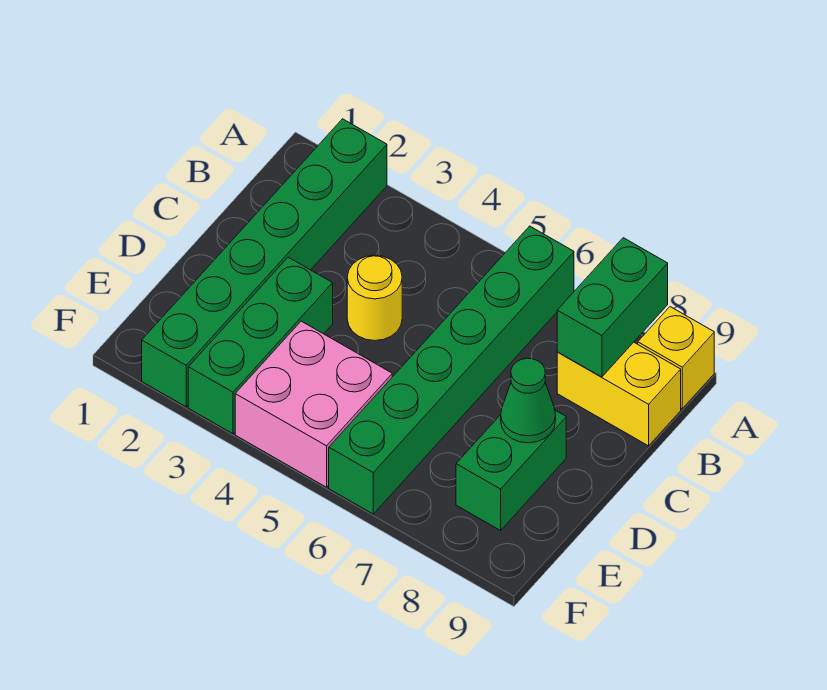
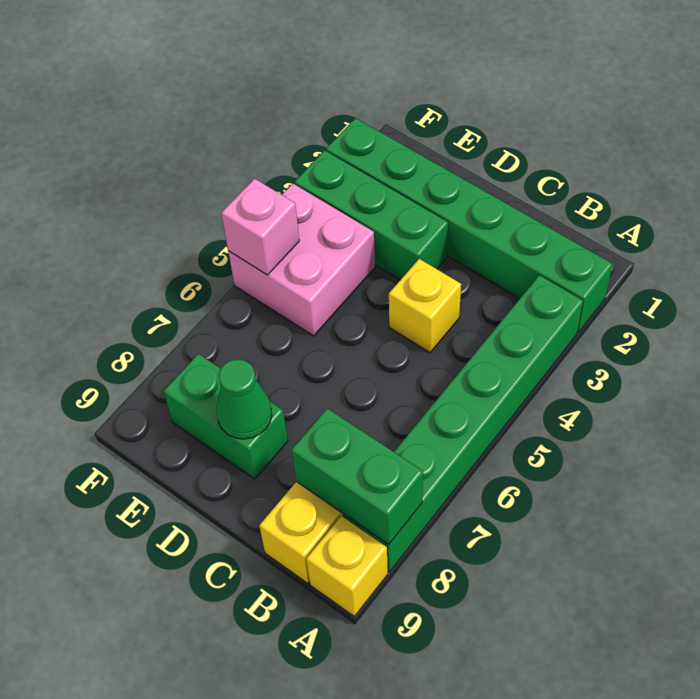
green 1x6 brick [329,226,574,514] -> green 1x6 brick turned to [343,275,583,572]
yellow 1x1 round brick [347,255,402,341] -> yellow 1x1 brick [389,259,461,353]
none -> pink 1x1 brick [221,179,299,275]

